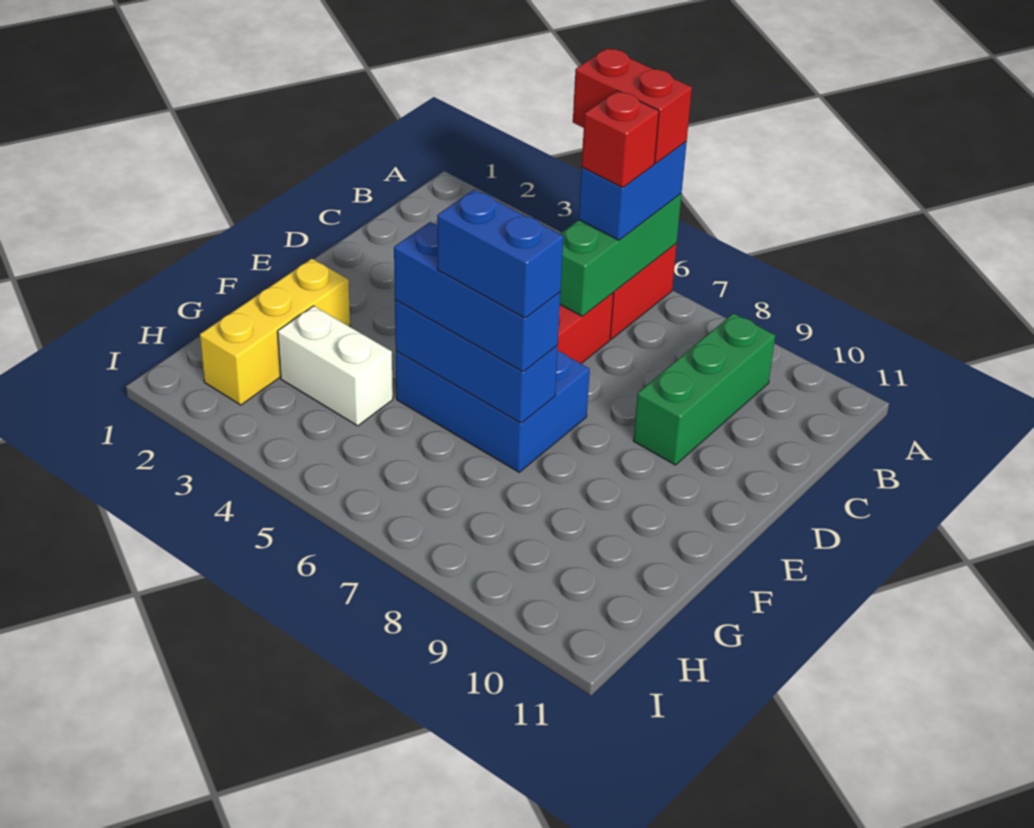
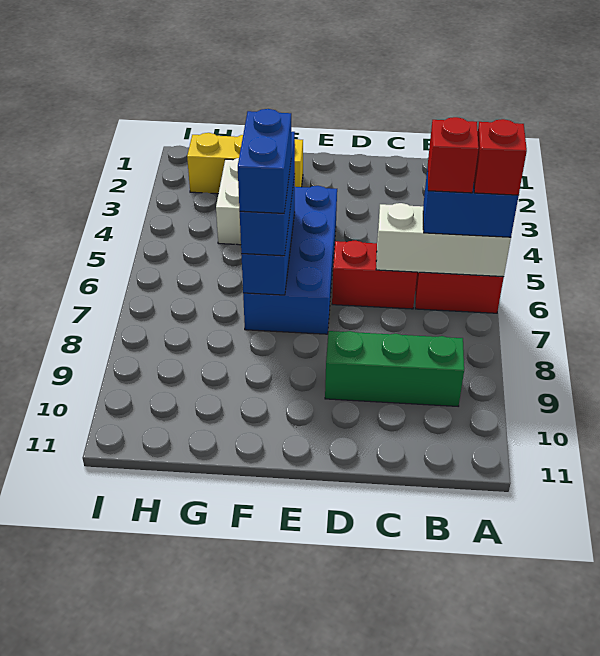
red 1x2 brick [573,48,692,163] -> red 1x1 brick [474,119,527,195]
green 1x3 brick [560,194,681,316] -> white 1x3 brick [376,203,511,277]
blue 2x3 brick [396,351,590,472] -> blue 2x4 brick [243,186,337,334]

